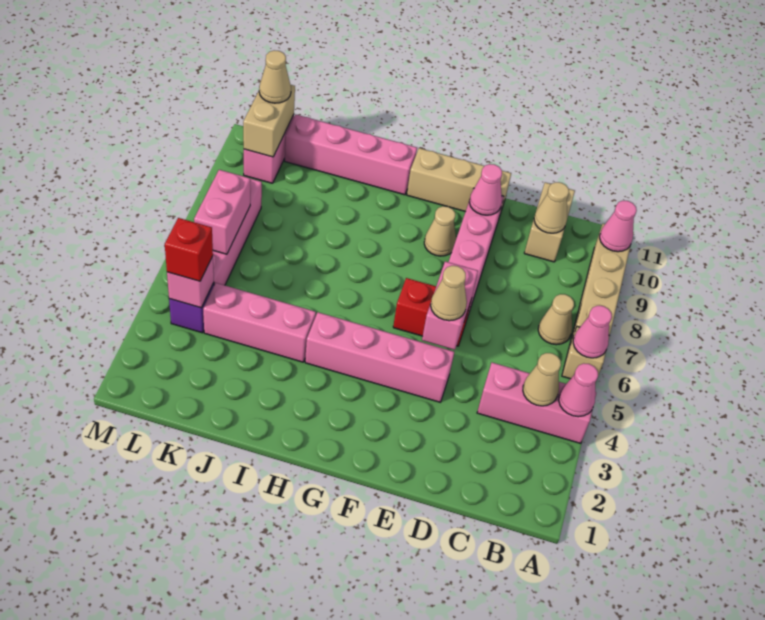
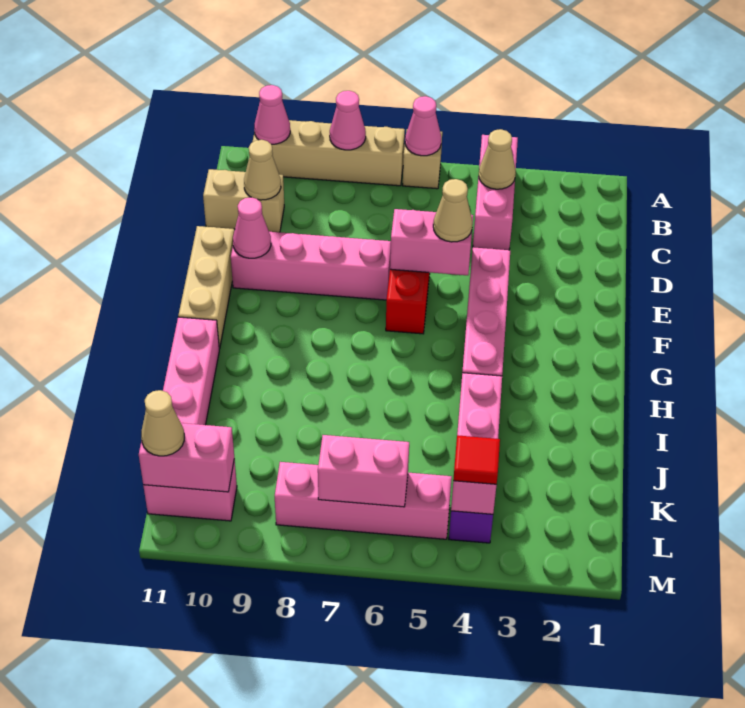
pink 1x1 cone [559,363,598,417] -> pink 1x1 cone moved to [330,91,366,150]
tan 1x1 cone [538,294,574,345] -> none
tan 1x1 cone [424,206,456,256] -> none
red 1x1 brick [165,218,213,281] -> red 1x1 tile [453,435,500,484]
tan 1x2 brick [243,85,295,157] -> pink 1x2 brick [139,423,234,492]

